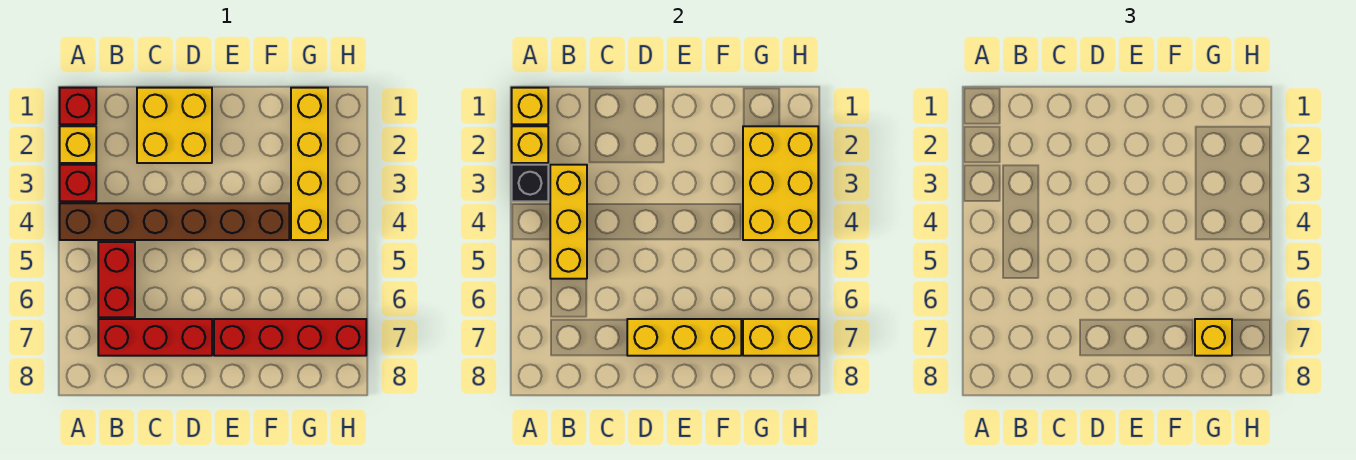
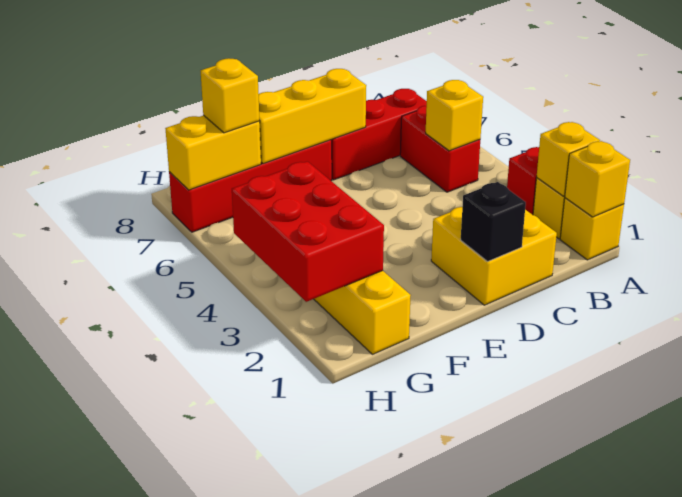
red 1x1 brick [60,88,96,124] -> yellow 1x1 brick [560,198,624,260]
black 1x1 brick [512,165,548,201] -> black 1x1 brick moved to [461,182,526,261]
brown 1x6 brick [60,203,289,240] -> none
yellow 1x3 brick [550,165,587,279] -> yellow 1x1 brick [426,80,483,151]
yellow 2x3 brick [743,126,818,240] -> red 2x3 brick [232,161,384,302]

